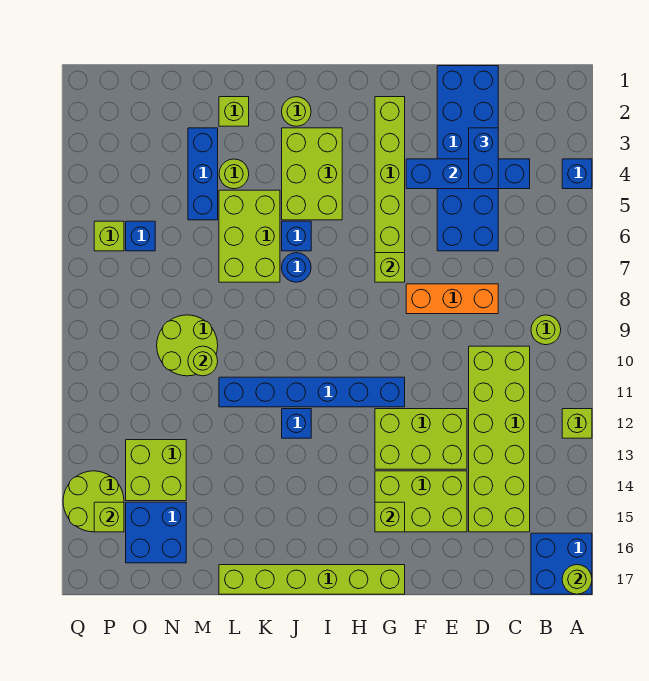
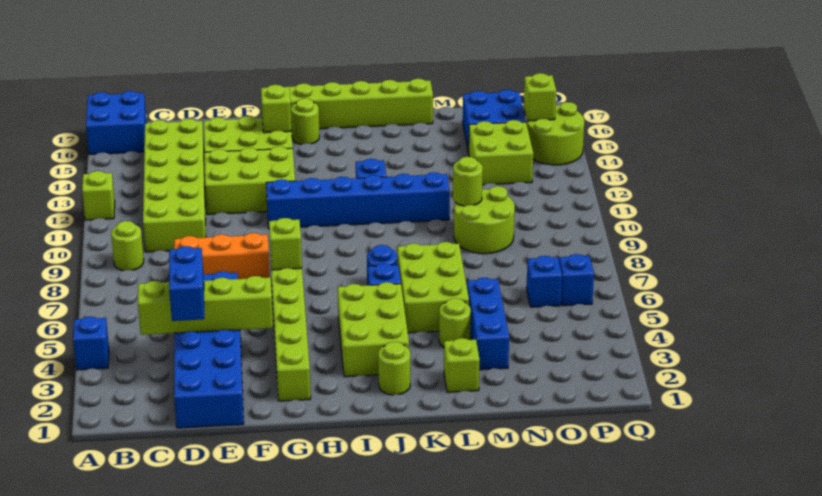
lime 1x1 round brick [562,565,592,594] -> lime 1x1 round brick moved to [291,98,320,144]
blue 1x4 brick [406,159,530,189] -> lime 1x4 brick [138,276,273,335]
lime 1x1 brick [94,221,124,251] -> blue 1x1 brick [559,254,594,306]

